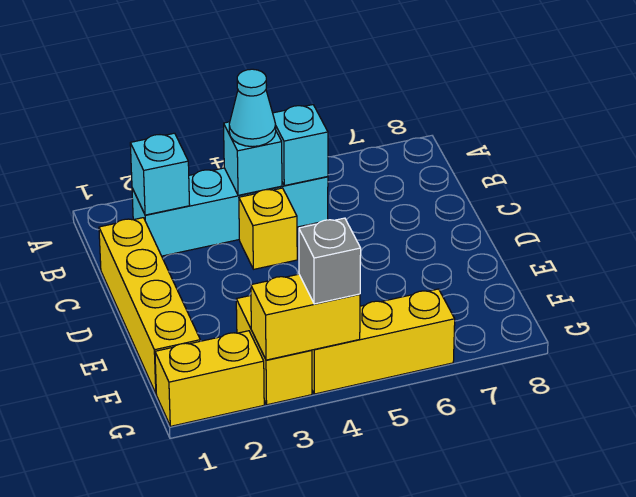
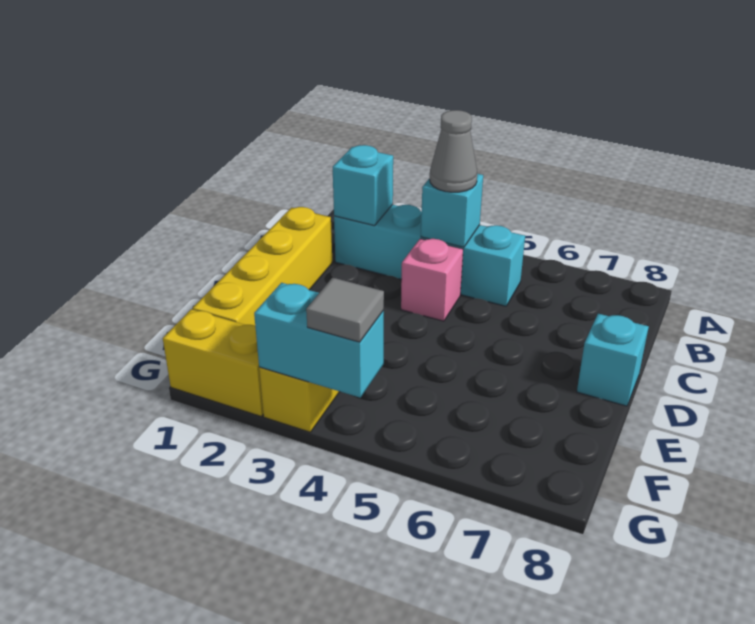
cyan 1x1 cone [229,69,276,147] -> grey 1x1 cone [430,110,477,192]
cyan 1x1 brick [273,105,328,186] -> cyan 1x1 brick moved to [577,314,649,406]
yellow 1x1 brick [239,188,297,269] -> pink 1x1 brick [401,239,463,321]
yellow 1x2 brick [251,274,360,360] -> cyan 1x2 brick [254,283,384,398]
yellow 1x3 brick [312,289,455,394] -> none
grey 1x1 brick [299,218,361,304] -> grey 1x1 tile [306,278,384,342]

